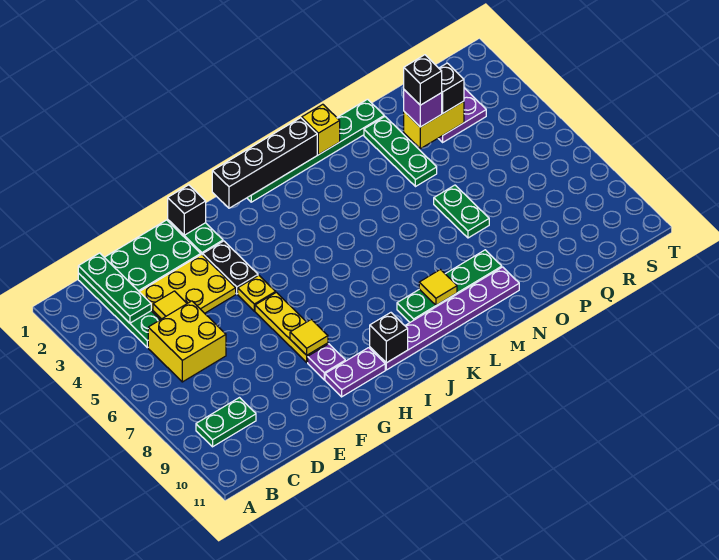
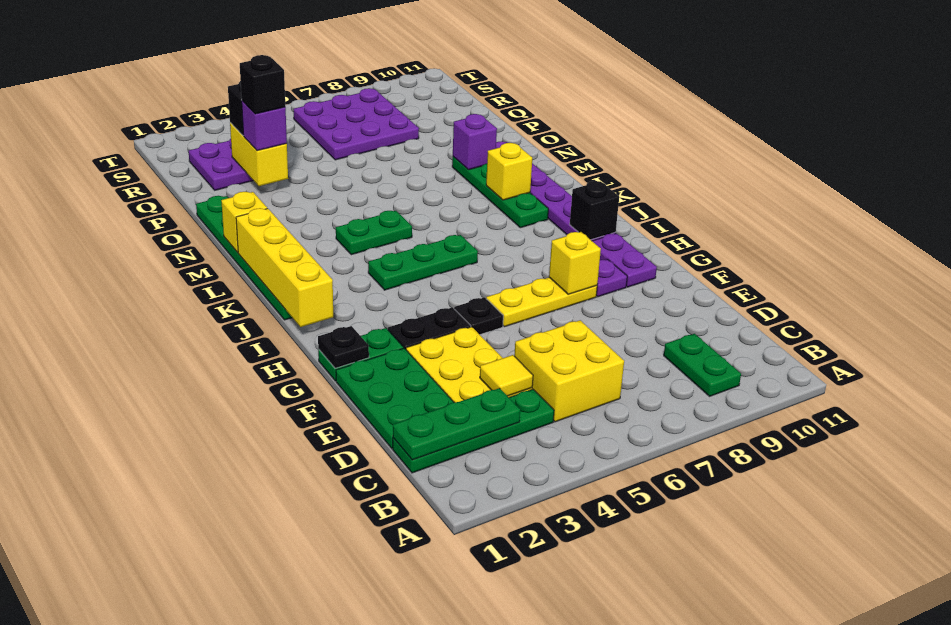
black 1x1 brick [168,185,206,235] -> black 1x1 plate [318,326,369,368]
yellow 1x1 plate [238,275,276,311] -> black 1x1 plate [454,297,503,335]
yellow 1x1 tile [290,319,328,355] -> yellow 1x1 brick [549,232,601,294]
black 1x4 brick [212,118,317,208] -> yellow 1x4 brick [236,208,333,327]
yellow 1x1 tile [419,270,457,305] -> yellow 1x1 brick [486,143,532,200]
none -> purple 1x1 brick [453,114,497,170]
green 1x3 plate [364,117,437,187] -> green 1x3 plate moved to [368,235,478,290]
green 1x2 plate [434,185,489,238] -> green 1x2 plate moved to [336,211,412,255]
none -> purple 3x3 plate [294,88,419,160]

